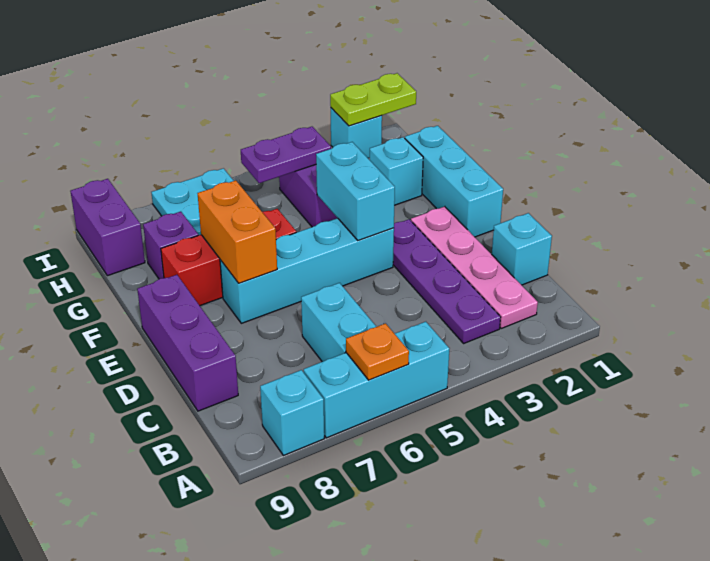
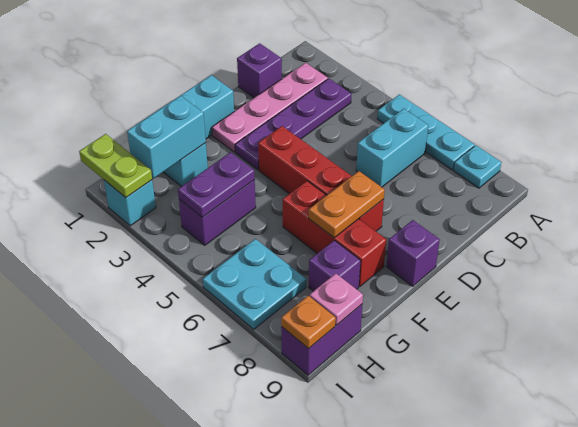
cyan 1x3 brick [304,322,449,438] -> cyan 1x3 plate [377,94,475,170]
orange 1x1 plate [346,323,409,380] -> orange 1x1 plate moved to [281,296,336,349]
cyan 1x1 brick [260,370,324,456] -> cyan 1x1 plate [454,145,501,188]
cyan 1x1 brick [492,213,552,285] -> purple 1x1 brick [237,43,282,98]
purple 1x3 brick [137,275,238,411] -> purple 1x1 brick [386,220,440,286]
cyan 1x4 brick [220,218,394,323] -> red 1x4 brick [258,126,384,231]
cyan 1x2 brick [316,142,395,240] -> cyan 1x2 brick moved to [127,96,206,178]
orange 1x2 brick [198,180,277,283] -> orange 1x2 plate [309,171,385,238]
purple 1x2 plate [241,127,331,183] -> purple 1x2 plate turned to [178,152,255,217]
none -> pink 1x1 plate [310,273,363,325]

